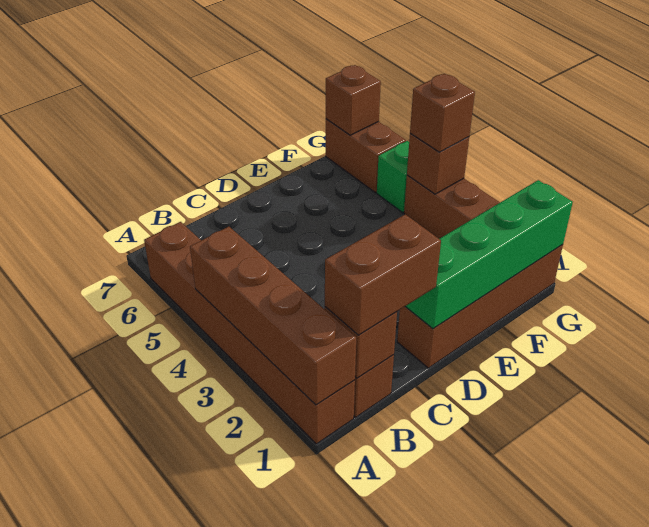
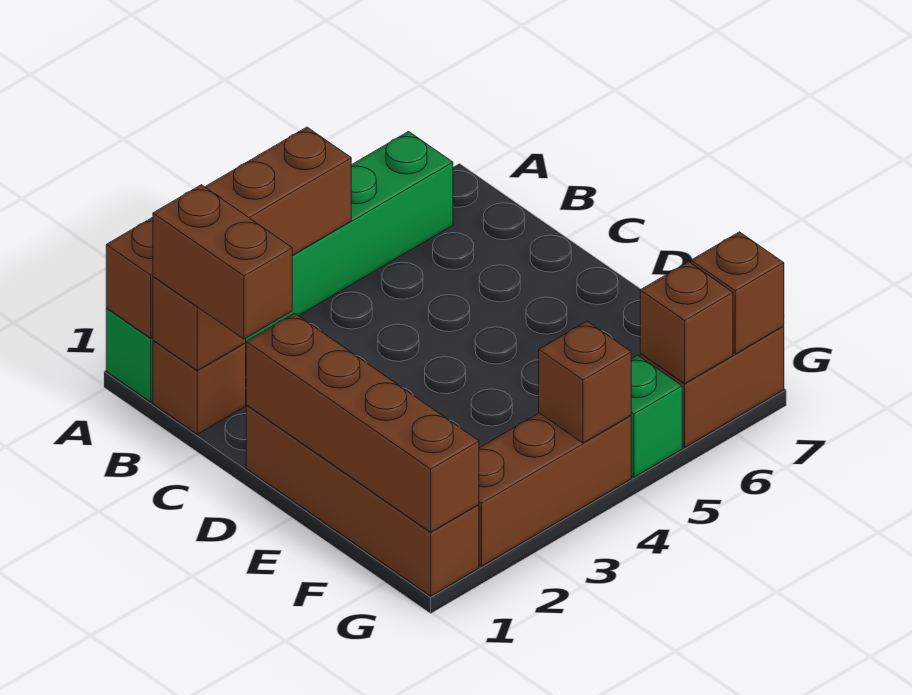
brown 1x6 brick [144,222,355,444] -> green 1x6 brick [106,132,453,402]
green 1x4 brick [405,180,573,329] -> brown 1x4 brick [246,313,479,532]
brown 1x1 brick [410,74,475,152] -> brown 1x1 brick moved to [640,262,733,383]

